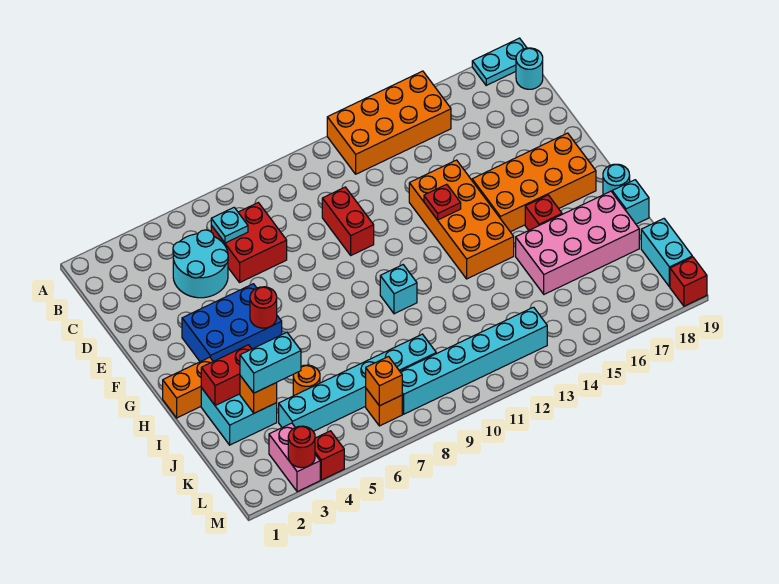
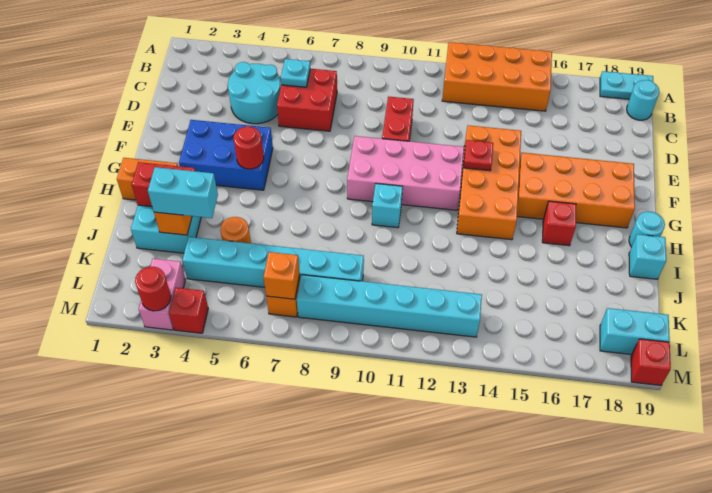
pink 2x4 brick [516,191,639,294] -> pink 2x4 brick moved to [347,136,464,210]
cyan 1x2 brick [641,219,692,287] -> cyan 1x2 brick turned to [600,308,670,354]

